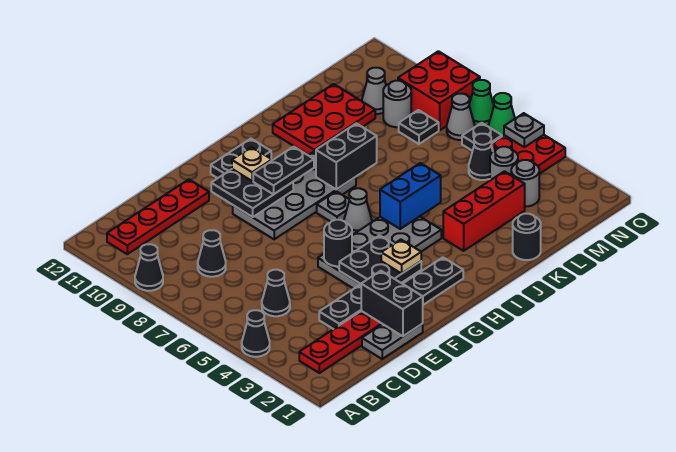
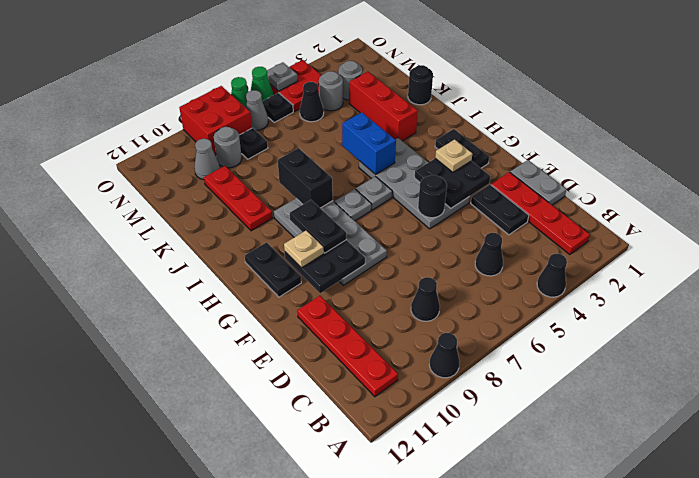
black 1x2 brick [361,271,423,336] -> none
grey 1x1 cone [344,188,372,234] -> grey 1x1 plate [356,176,392,210]
red 2x3 plate [273,84,375,155] -> red 1x3 plate [204,166,272,231]

